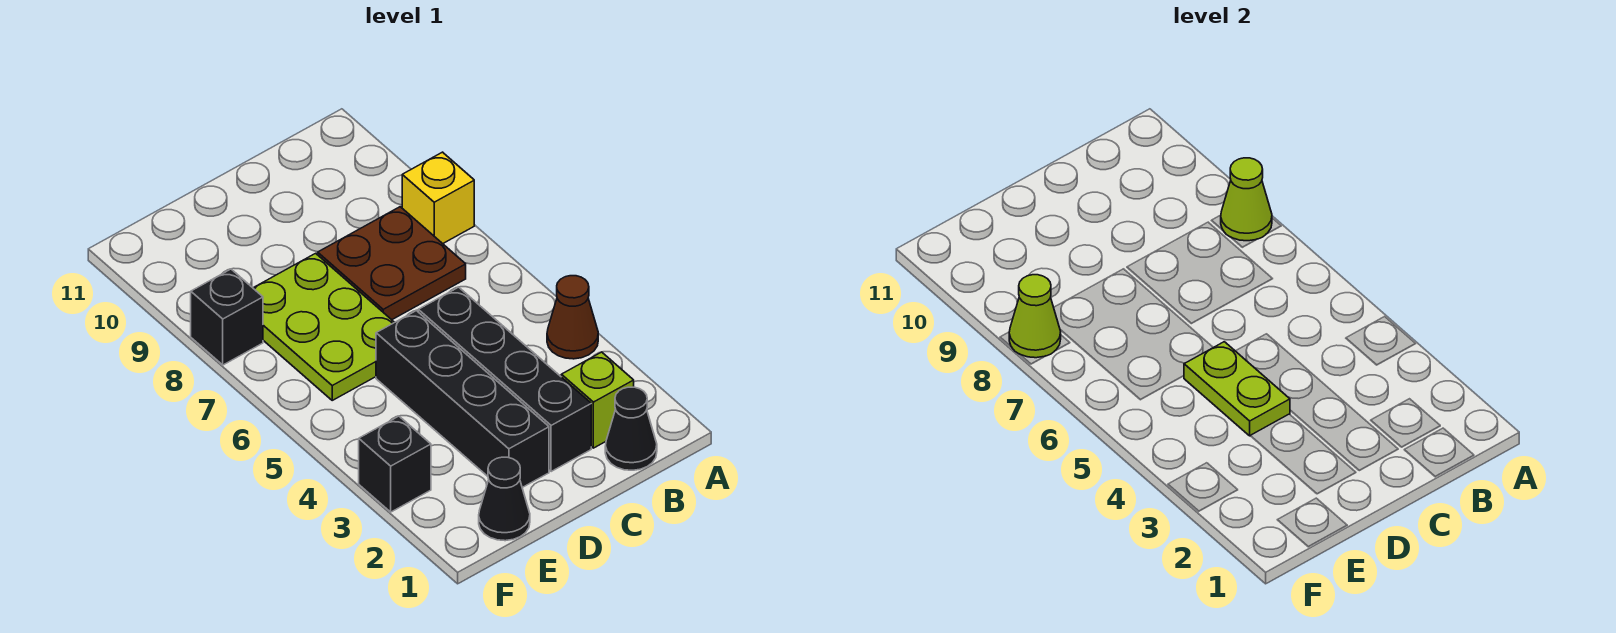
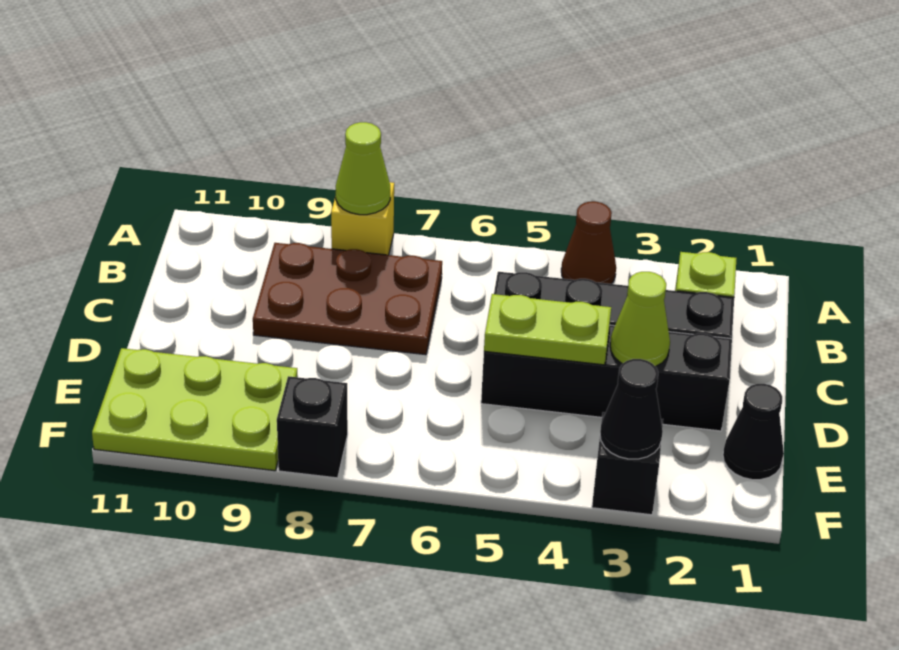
black 1x1 cone [605,387,657,470] -> black 1x1 cone moved to [600,359,663,459]
brown 2x2 plate [318,207,466,320] -> brown 2x3 plate [253,243,442,355]
lime 2x3 plate [253,253,394,400] -> lime 2x3 plate moved to [92,348,298,471]
lime 1x1 cone [1009,275,1061,358] -> lime 1x1 cone moved to [610,272,670,367]

